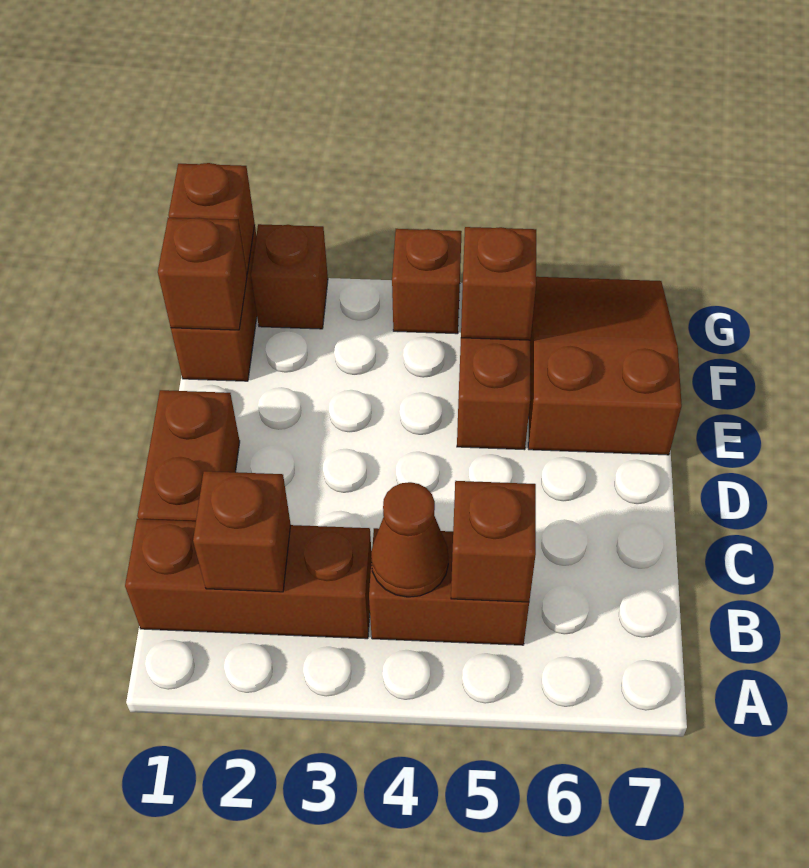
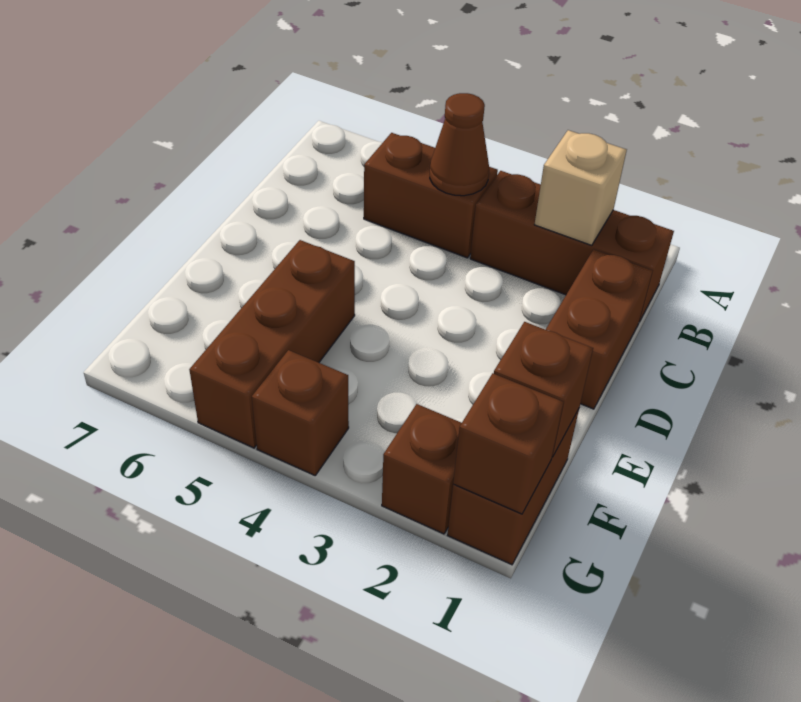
brown 1x1 brick [193,471,291,592] -> tan 1x1 brick [534,130,627,245]
brown 1x1 brick [451,481,536,602] -> none
brown 2x3 slope [528,277,682,455] -> none
brown 1x1 brick [461,227,536,340] -> none

